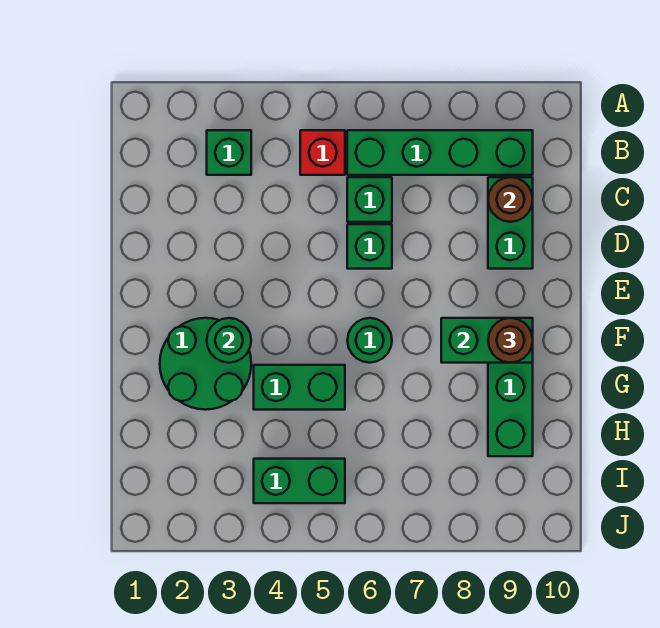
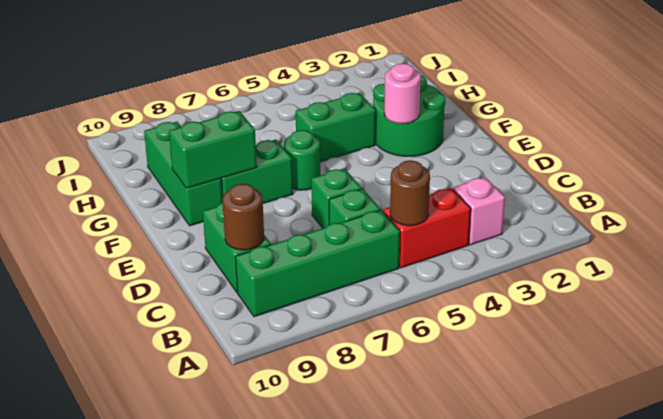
green 1x1 brick [207,130,251,175] -> pink 1x1 brick [453,177,505,245]
red 1x1 brick [300,130,345,175] -> red 1x2 brick [383,188,471,268]
green 1x1 round brick [207,318,251,363] -> pink 1x1 round brick [384,64,421,123]
brown 1x1 round brick [488,318,533,363] -> brown 1x1 round brick moved to [390,160,430,226]
green 1x2 brick [254,459,345,503] -> green 1x2 brick moved to [221,140,293,203]

